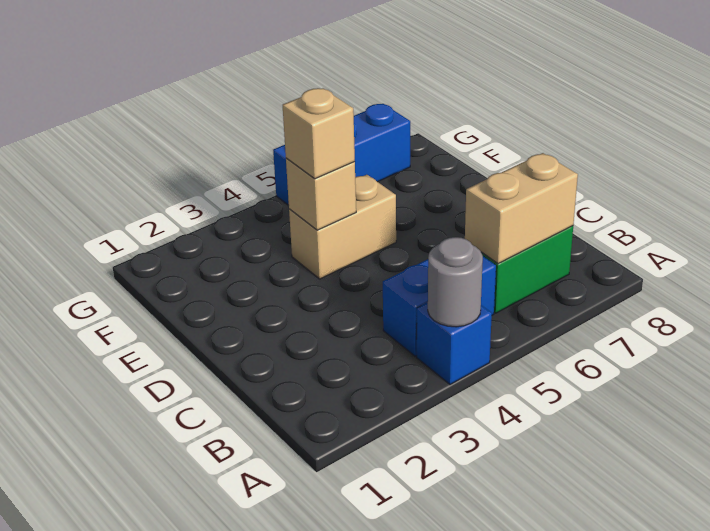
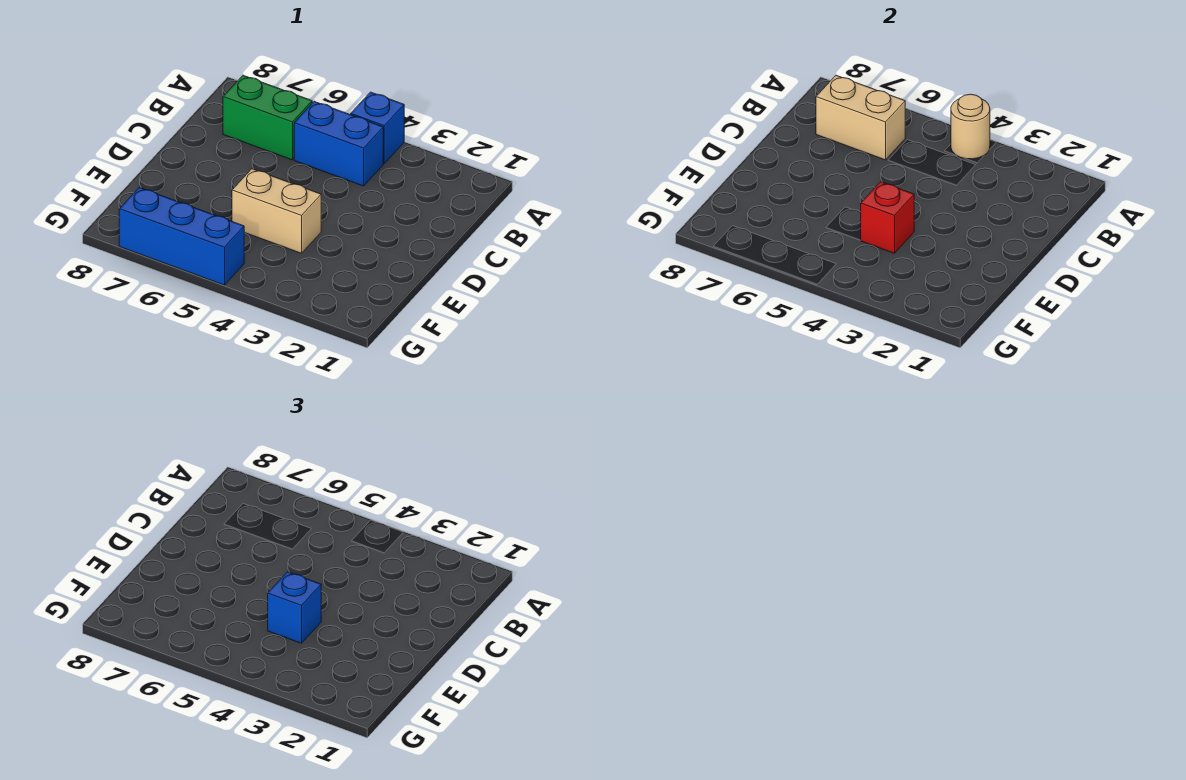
grey 1x1 round brick [428,237,483,327] -> tan 1x1 round brick [951,94,990,159]
tan 1x1 brick [286,158,356,230] -> red 1x1 brick [860,182,914,253]
tan 1x1 brick [283,88,355,179] -> blue 1x1 brick [268,572,321,643]

